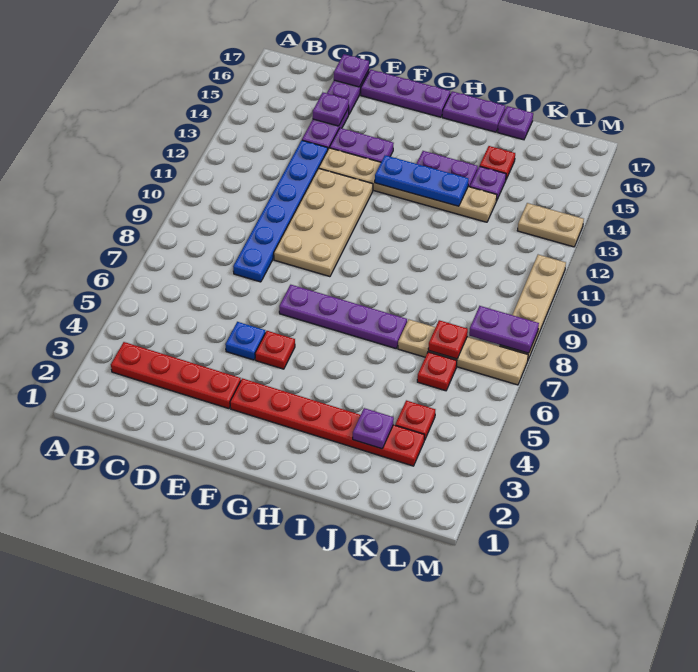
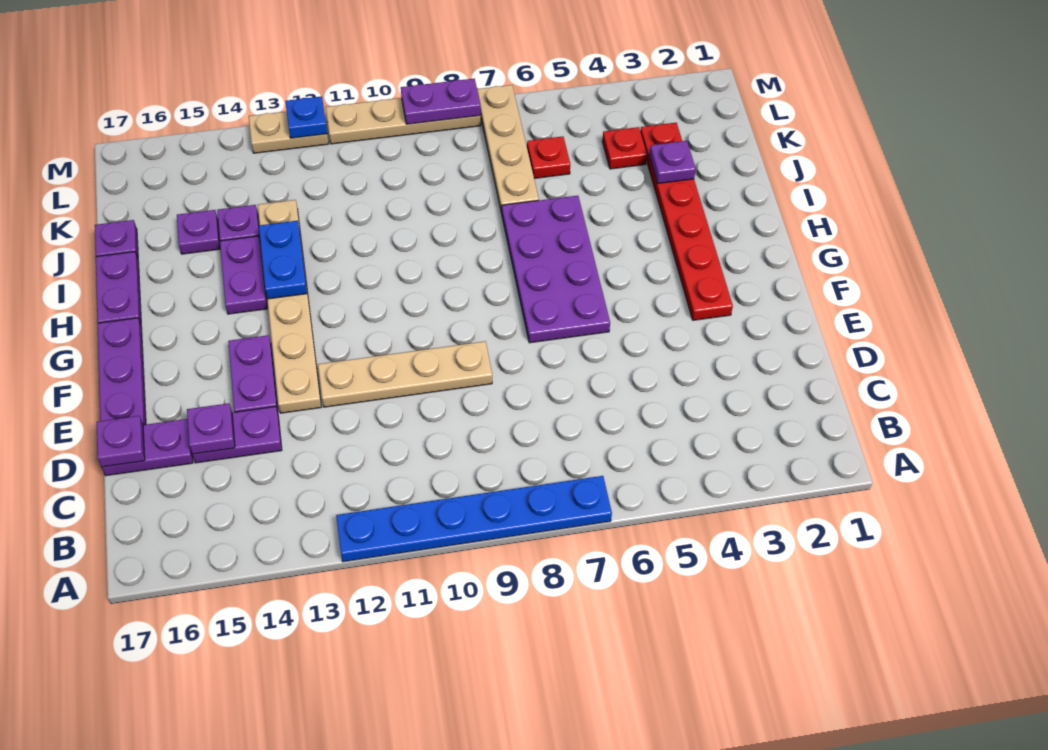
red 1x4 plate [111,342,241,408] -> none
blue 1x6 plate [233,140,328,282] -> blue 1x6 plate moved to [336,476,612,562]
blue 1x1 plate [225,322,265,360] -> blue 1x1 plate moved to [285,96,327,138]
tan 2x4 plate [274,168,373,277] -> tan 1x4 plate [318,341,492,407]
red 1x1 plate [255,331,295,369] -> none
purple 1x4 plate [279,285,407,348] -> purple 2x4 plate [502,196,610,343]
blue 1x3 plate [375,155,469,206] -> blue 1x2 plate [259,221,307,299]
red 1x1 plate [480,146,515,179] -> purple 1x1 plate [177,210,220,254]
red 1x1 plate [428,320,468,359] -> none
purple 1x2 plate [469,306,539,353] -> purple 1x2 plate turned to [401,79,481,124]
tan 1x2 plate [517,203,584,247] -> tan 1x2 plate turned to [249,111,329,153]

